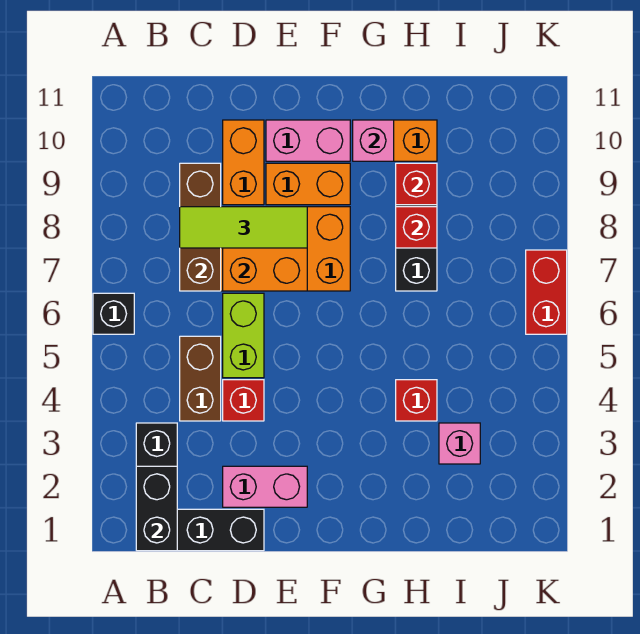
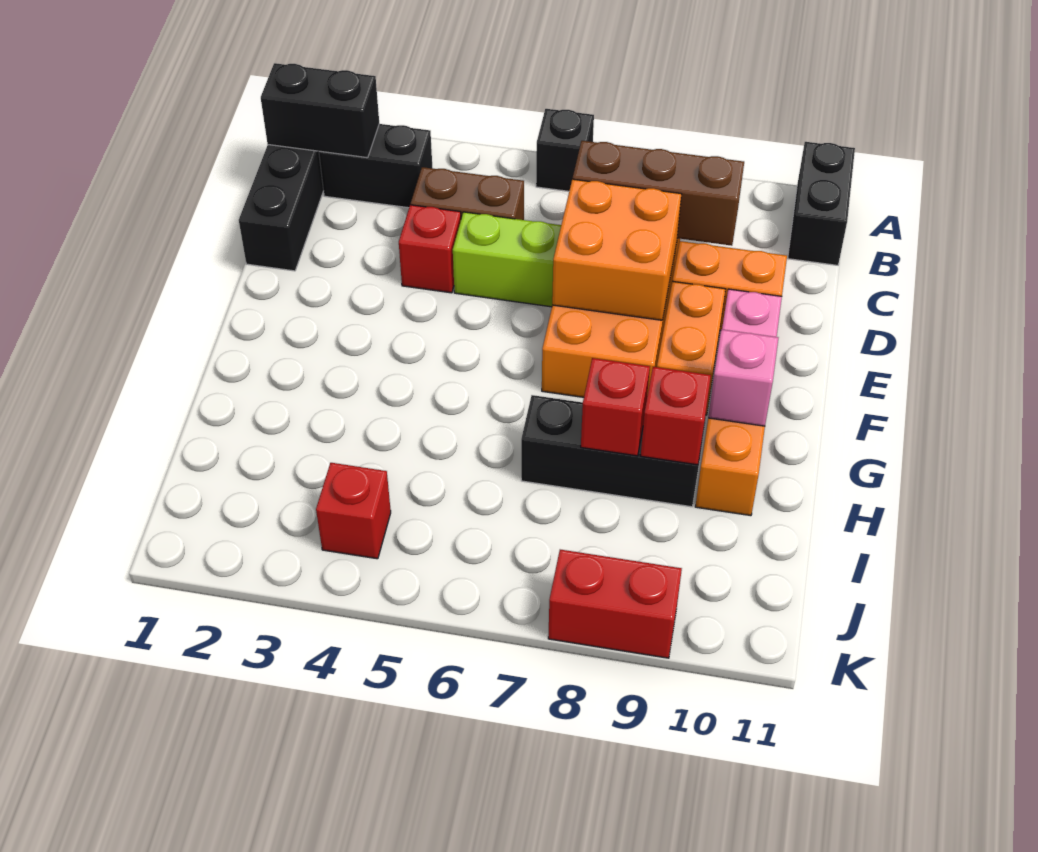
none -> black 1x2 brick [788,142,855,265]
lime 1x3 tile [180,207,307,248] -> none
pink 1x2 brick [223,466,307,507] -> none
red 1x1 brick [396,380,437,421] -> red 1x1 brick moved to [316,463,391,559]
pink 1x1 brick [439,423,480,464] -> none
red 1x2 brick [526,250,567,334] -> red 1x2 brick moved to [548,550,682,658]

